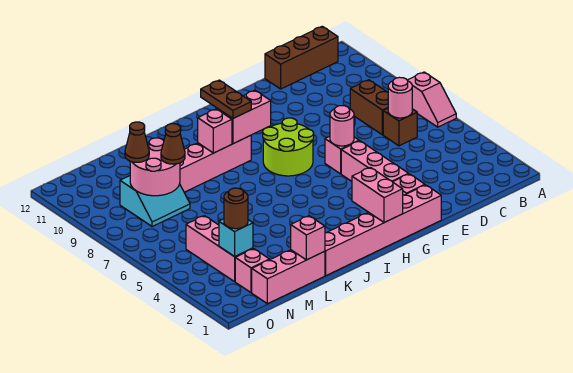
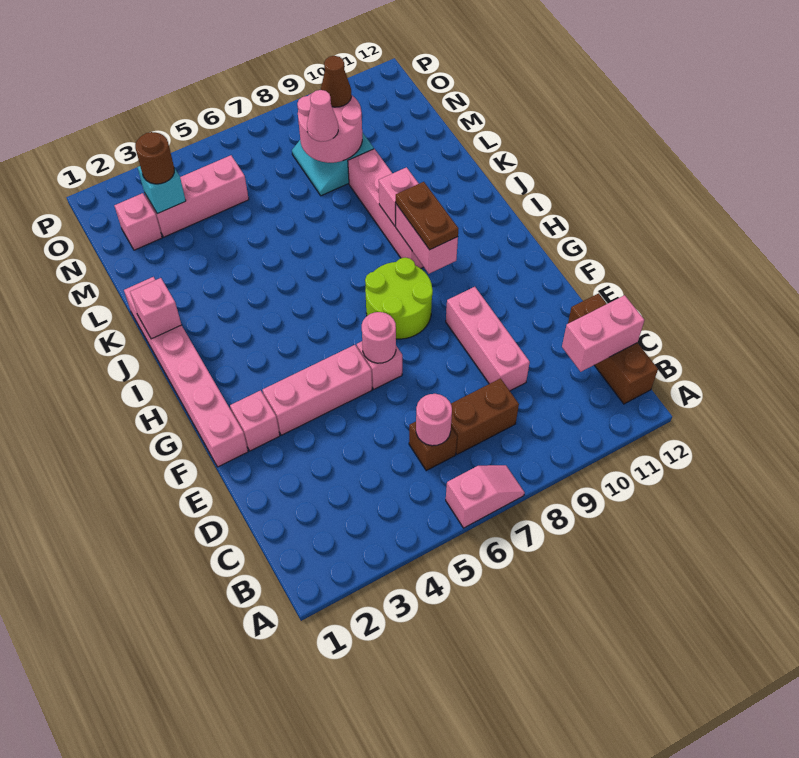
pink 1x2 slope [407,72,456,127] -> pink 1x2 slope turned to [446,465,525,528]
pink 1x2 brick [352,167,403,223] -> pink 1x2 brick moved to [562,295,644,372]
brown 1x2 plate [201,80,251,118] -> brown 1x2 plate turned to [396,182,458,250]
pink 1x3 brick [252,250,325,304] -> pink 1x3 brick moved to [446,287,530,391]
pink 1x1 brick [291,216,325,260] -> pink 1x1 brick moved to [130,278,181,339]
brown 1x1 cone [161,124,185,164] -> pink 1x1 cone [307,90,338,141]

